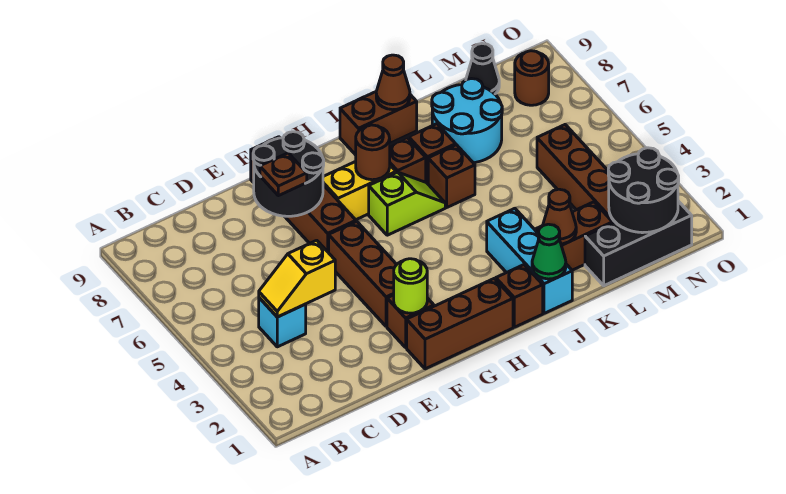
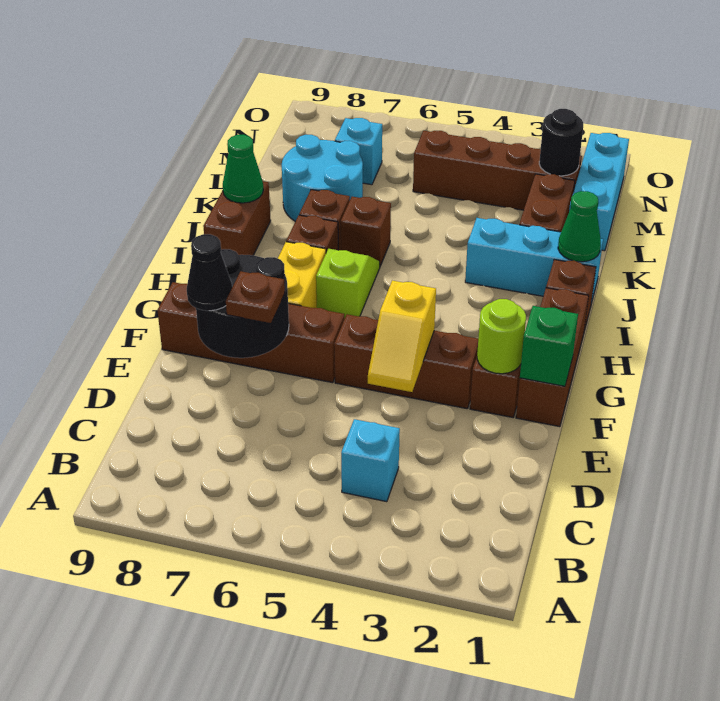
yellow 1x2 slope [259,240,335,317] -> yellow 1x2 slope moved to [368,281,436,392]
none -> green 1x1 brick [520,306,578,386]
brown 1x1 round brick [356,125,390,180] -> none
brown 1x1 cone [376,55,410,110] -> green 1x1 cone [223,135,263,203]
brown 1x1 cone [543,189,576,244] -> none
black 1x3 brick [585,201,692,286] -> cyan 1x3 brick [569,133,629,251]
black 2x2 round brick [608,148,679,233] -> black 1x1 round brick [539,109,583,176]
none -> cyan 1x1 brick [335,118,382,185]
black 1x1 cone [466,44,499,94] -> black 1x1 cone moved to [187,234,232,311]
brown 1x1 round brick [515,51,549,105] -> none

